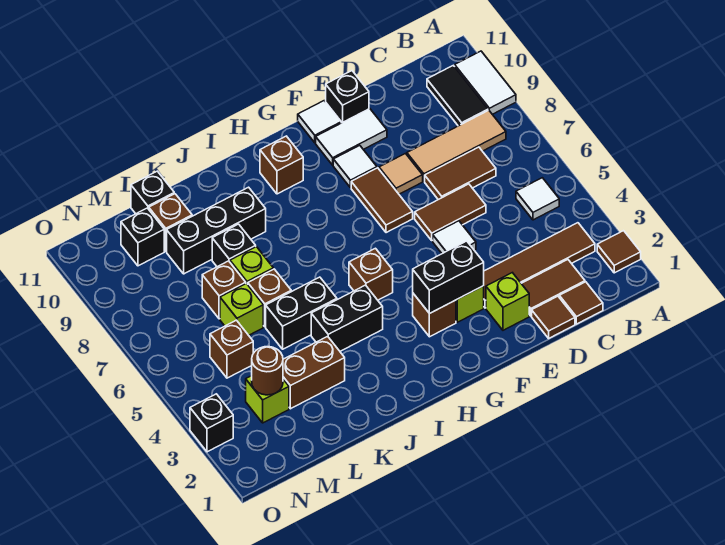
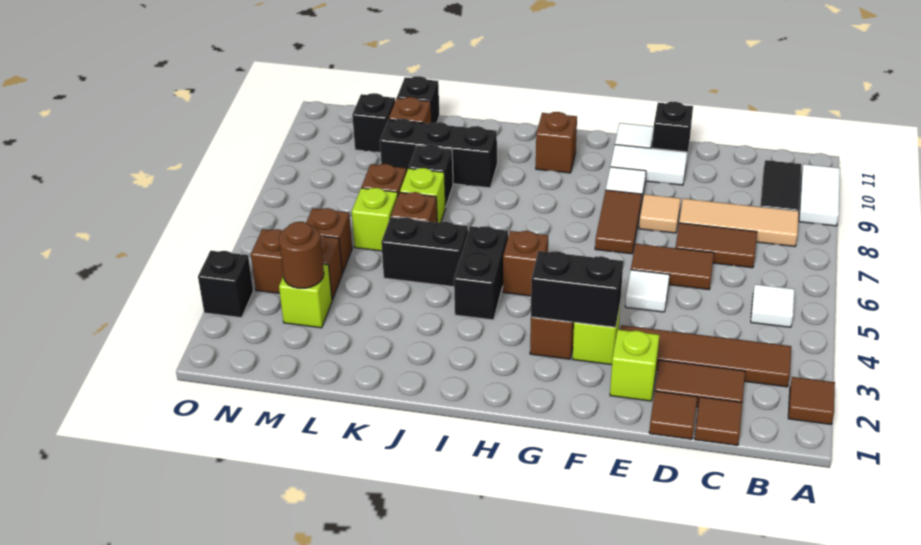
black 1x2 brick [311,285,383,351] -> black 1x2 brick turned to [454,226,508,320]
brown 1x2 brick [283,336,345,409] -> brown 1x2 brick moved to [251,229,342,300]

